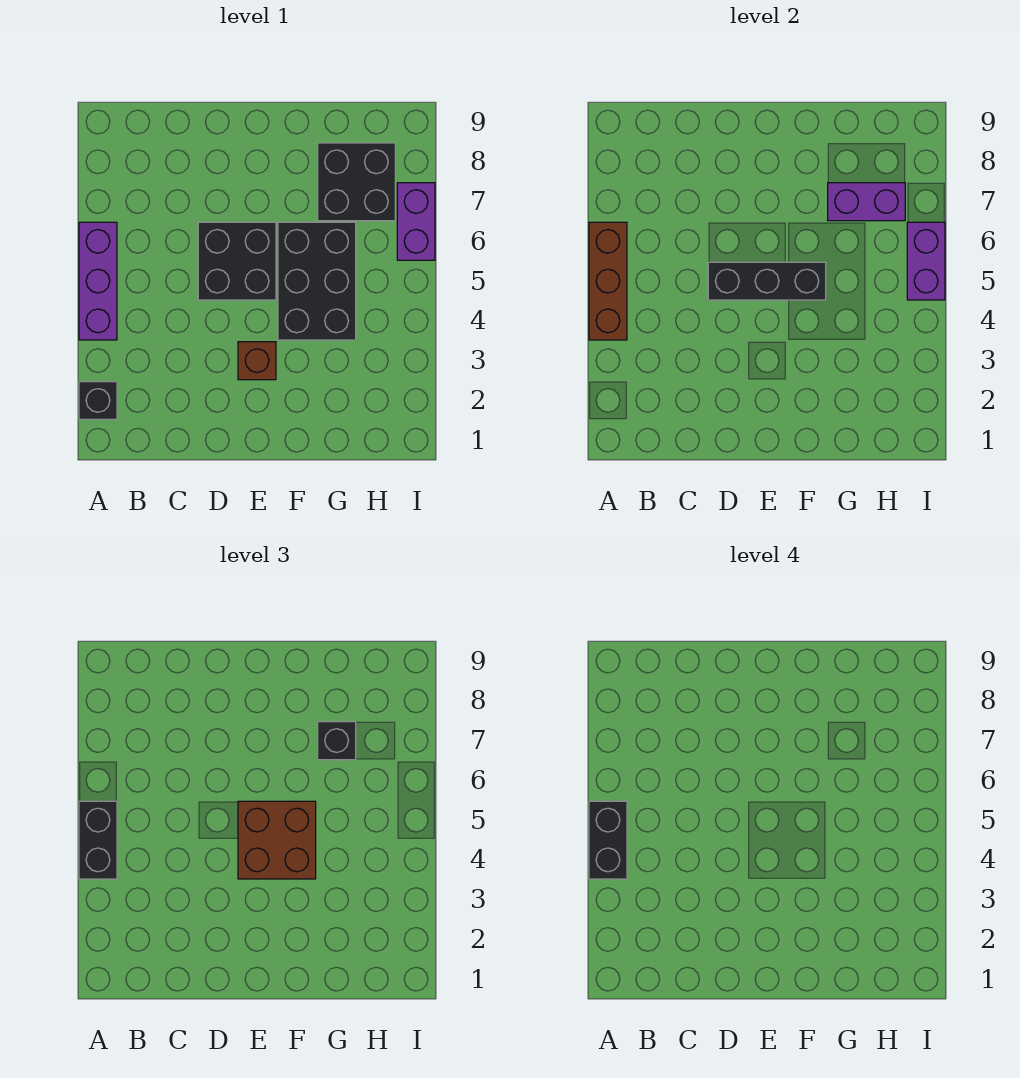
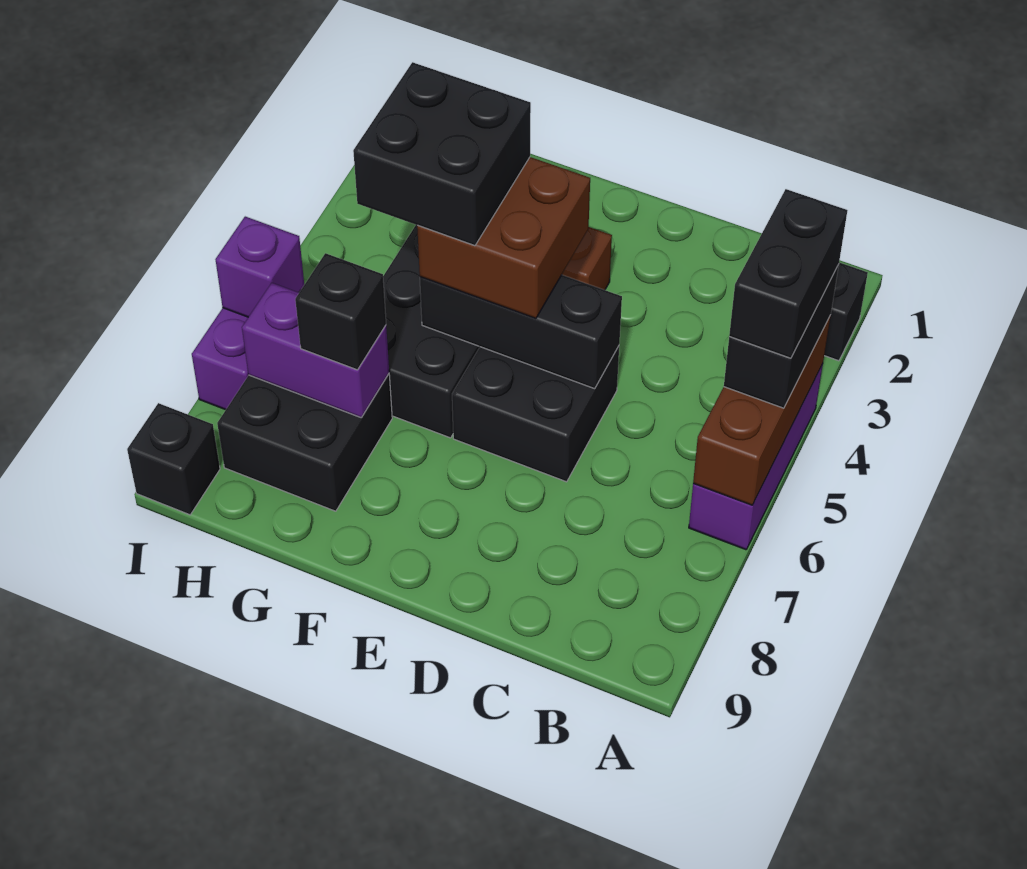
none -> black 2x2 brick [353,62,531,246]
purple 1x2 brick [907,222,945,300] -> purple 1x1 brick [216,217,304,317]
none -> black 1x1 brick [127,403,220,515]

